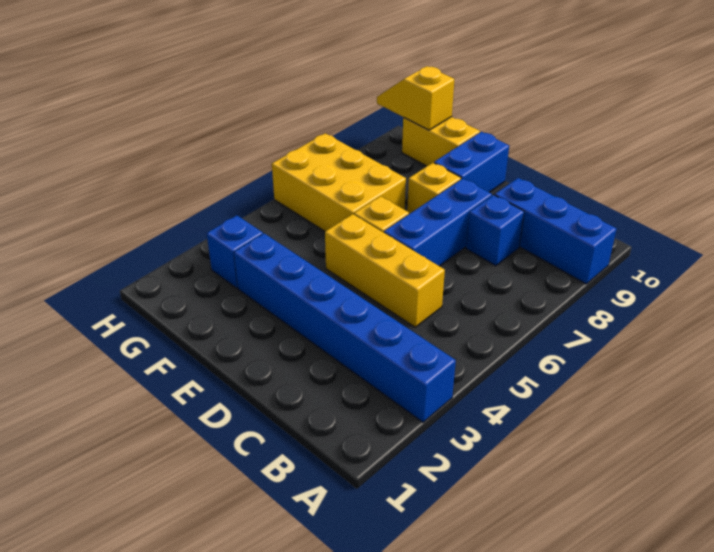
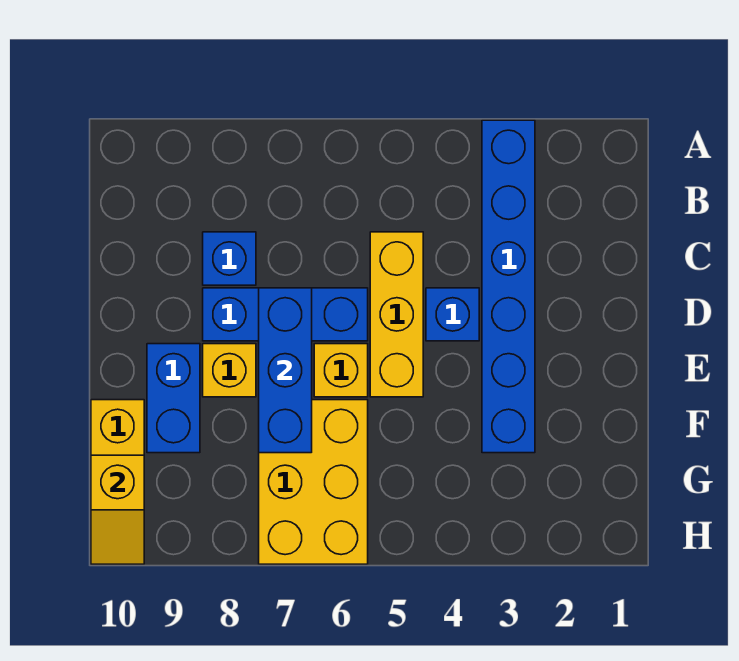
blue 1x3 brick [495,178,617,284] -> blue 1x3 brick moved to [259,288,312,453]
blue 1x2 brick [434,132,509,192] -> blue 1x2 brick turned to [147,344,200,453]
blue 1x1 brick [207,215,263,288] -> blue 1x1 brick moved to [426,288,479,341]

